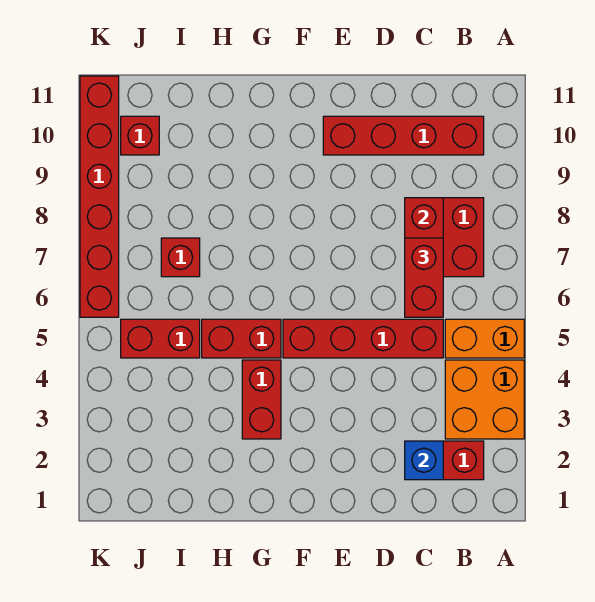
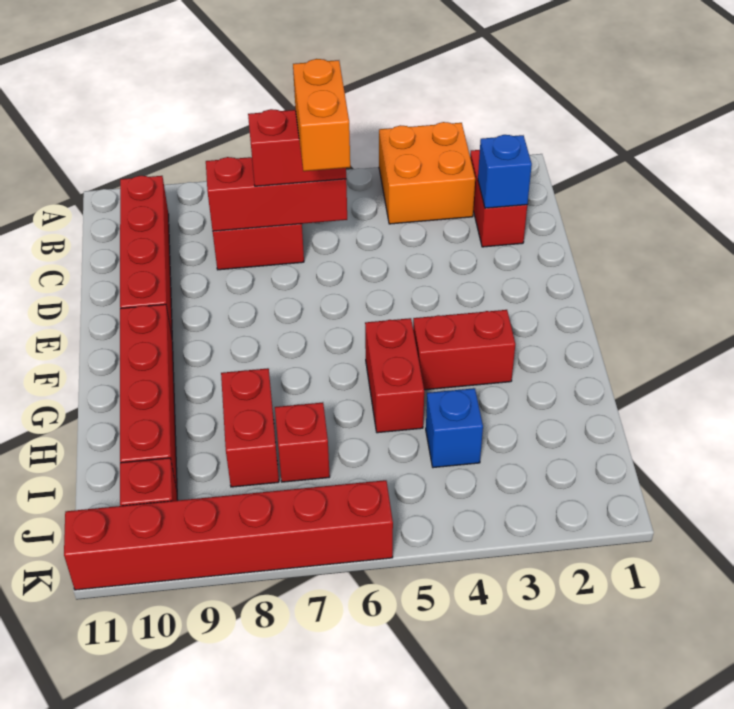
orange 1x2 brick [445,319,524,358] -> orange 1x2 brick moved to [293,59,350,171]
red 1x4 brick [283,319,443,358] -> red 1x4 brick moved to [120,304,177,490]
none -> blue 1x1 brick [426,388,483,468]
red 1x2 brick [121,319,200,358] -> red 1x2 brick moved to [221,368,279,487]

